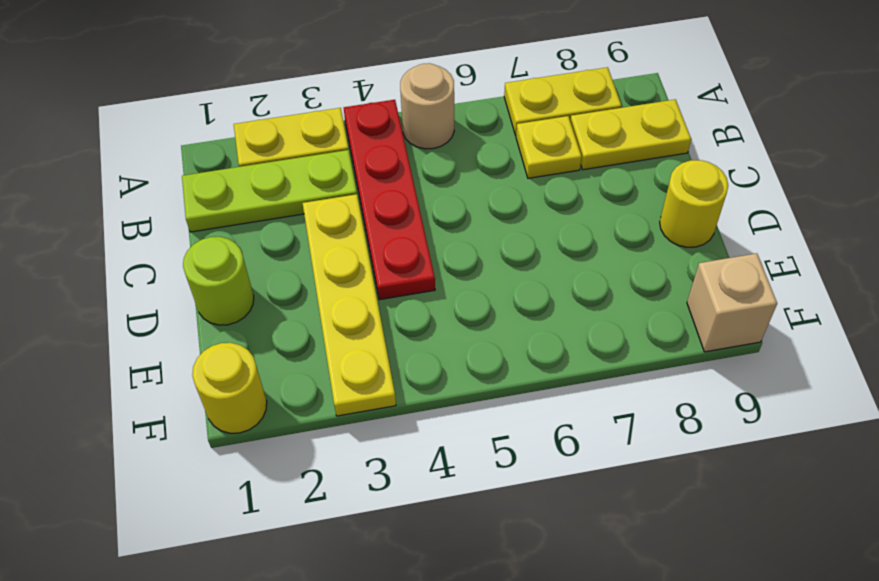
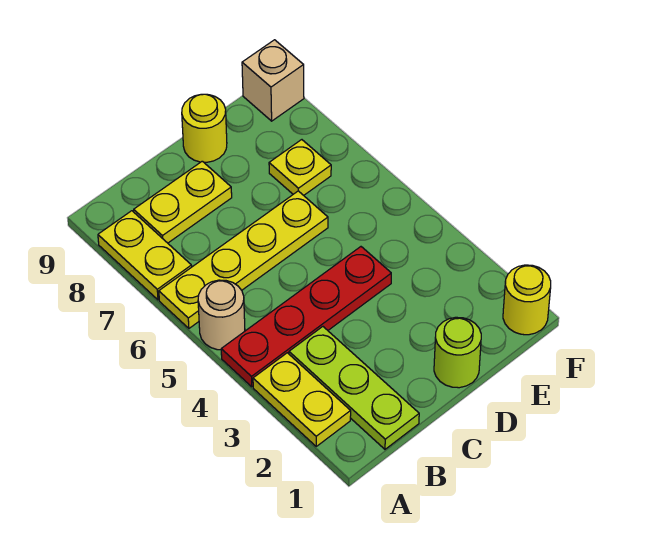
yellow 1x1 plate [516,116,582,178] -> yellow 1x1 plate moved to [269,140,331,195]
yellow 1x2 plate [570,99,691,170] -> yellow 1x2 plate turned to [134,161,232,243]
yellow 1x4 plate [303,194,396,416] -> yellow 1x4 plate moved to [159,191,328,328]

